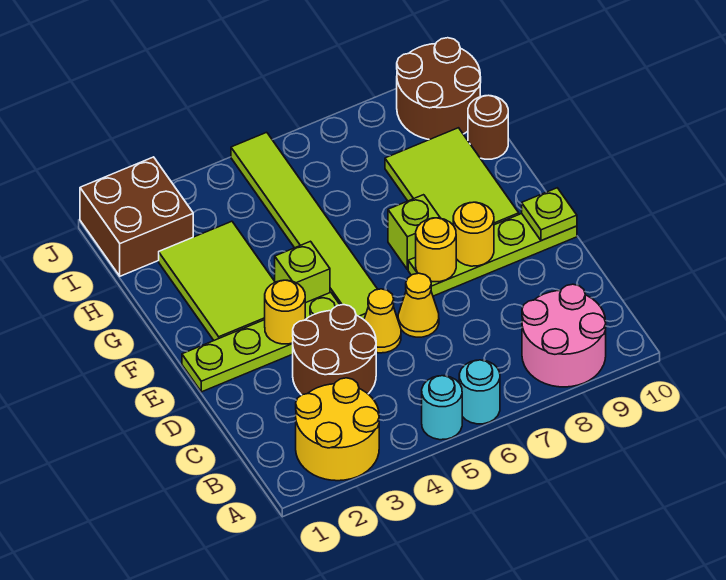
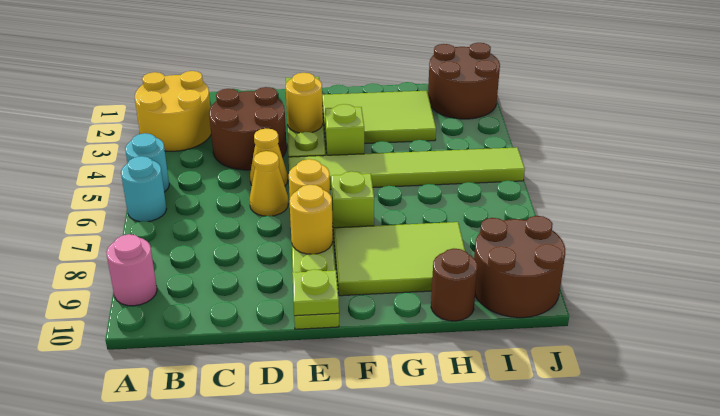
pink 2x2 round brick [522,284,606,387] -> pink 1x1 round brick [106,234,157,306]
brown 2x2 brick [80,157,193,276] -> brown 2x2 round brick [428,43,500,119]

